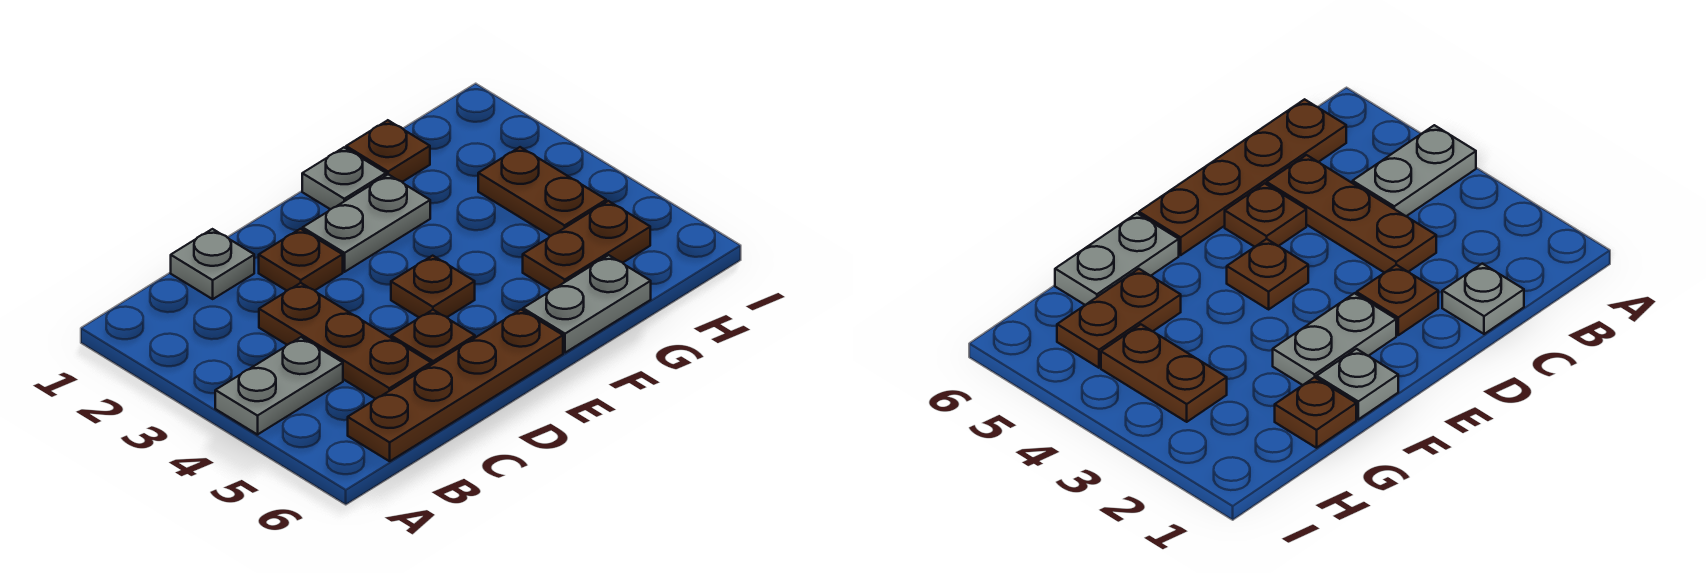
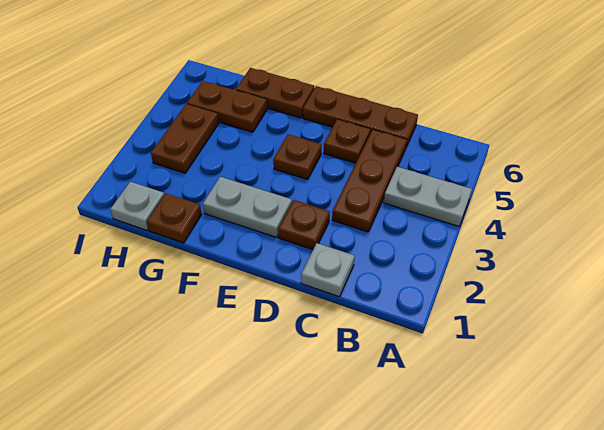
brown 1x4 plate [348,310,563,461] -> brown 1x3 plate [303,86,418,147]
grey 1x1 plate [302,148,386,209] -> grey 1x1 plate moved to [110,182,164,230]
grey 1x2 plate [523,255,651,353] -> brown 1x2 plate [236,68,314,118]

